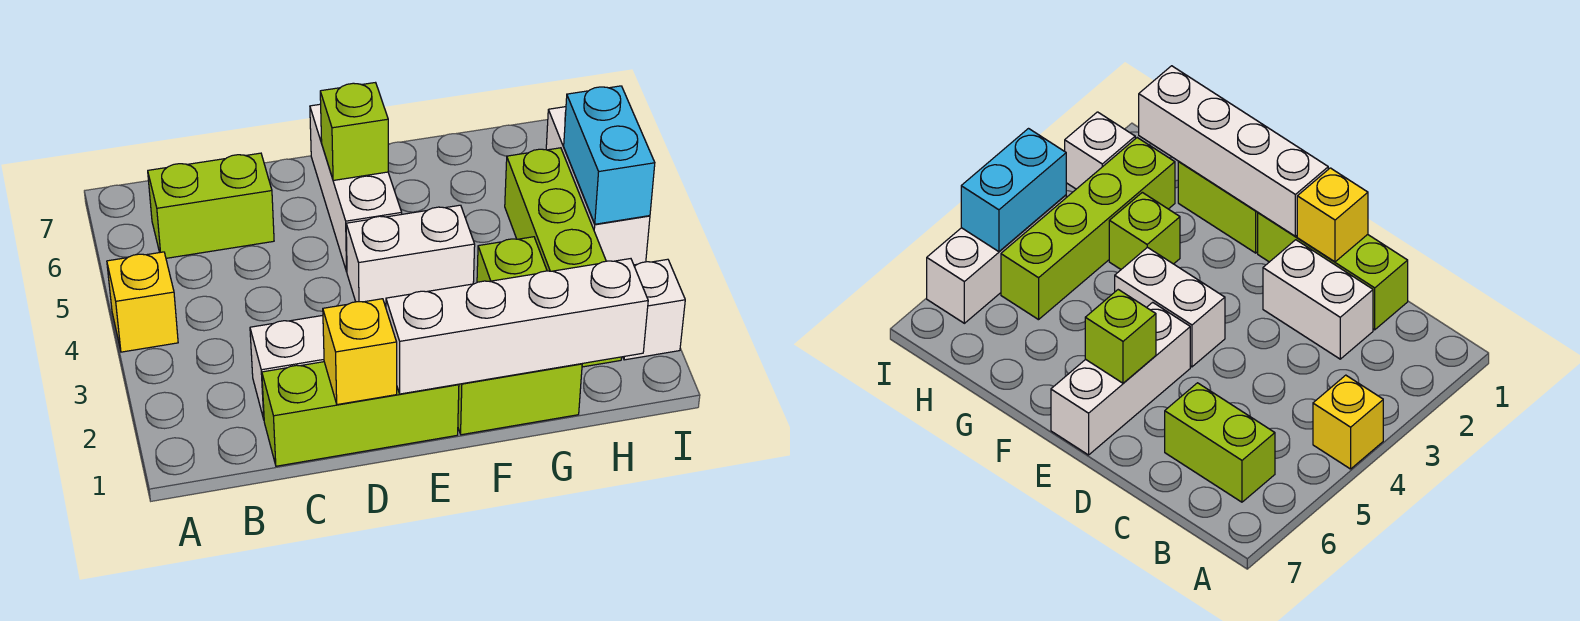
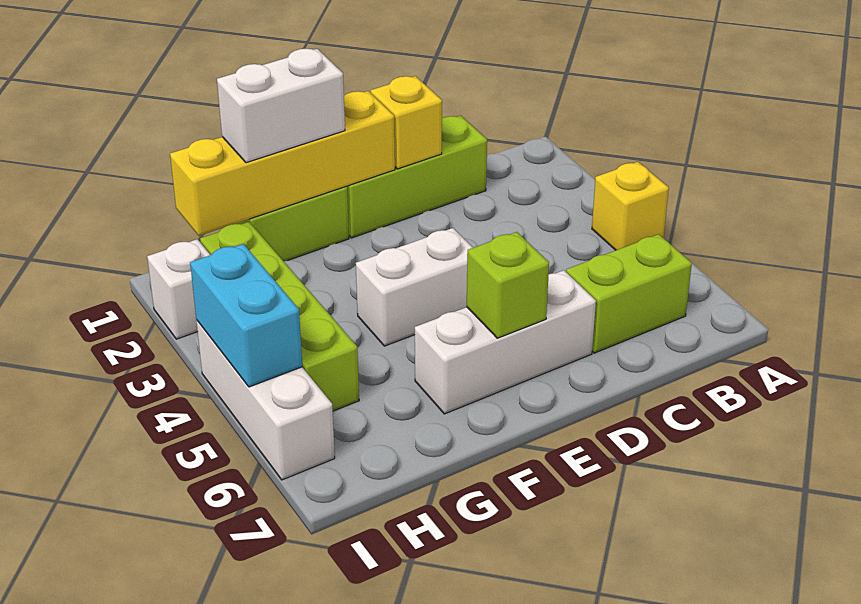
white 1x2 brick [250,315,324,419] -> white 1x2 brick moved to [217,49,345,163]
white 1x4 brick [386,259,648,394] -> yellow 1x4 brick [170,91,395,236]
white 1x3 brick [310,104,402,272] -> white 1x3 brick turned to [415,270,596,414]
lime 1x1 brick [477,237,547,282] -> none

